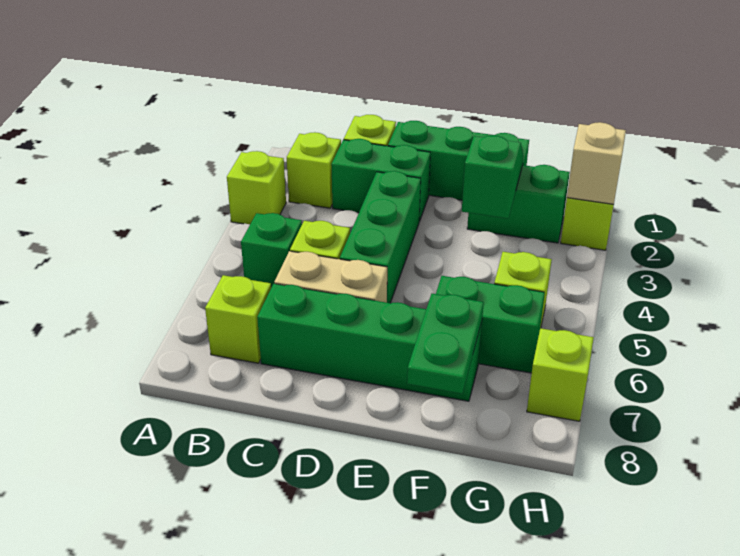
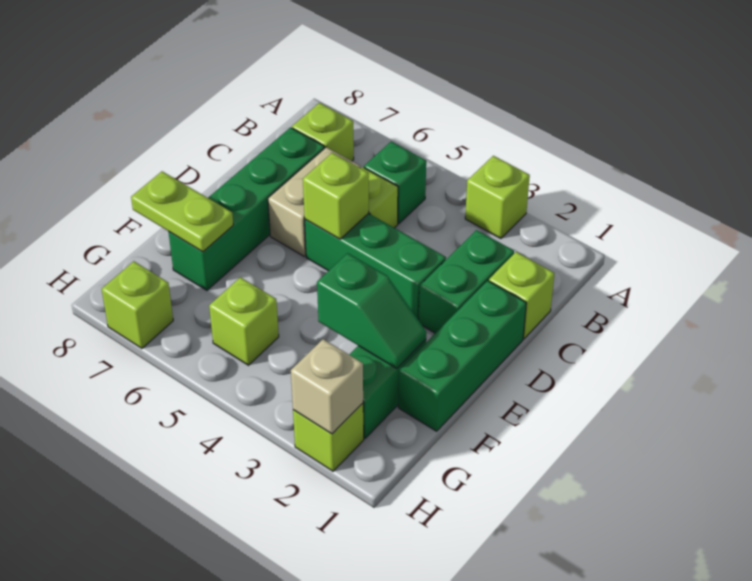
lime 1x1 brick [287,132,341,208] -> lime 1x1 brick moved to [303,153,369,239]
green 1x2 brick [436,276,545,373] -> none
green 1x2 plate [407,294,484,394] -> lime 1x2 plate [131,171,233,252]

